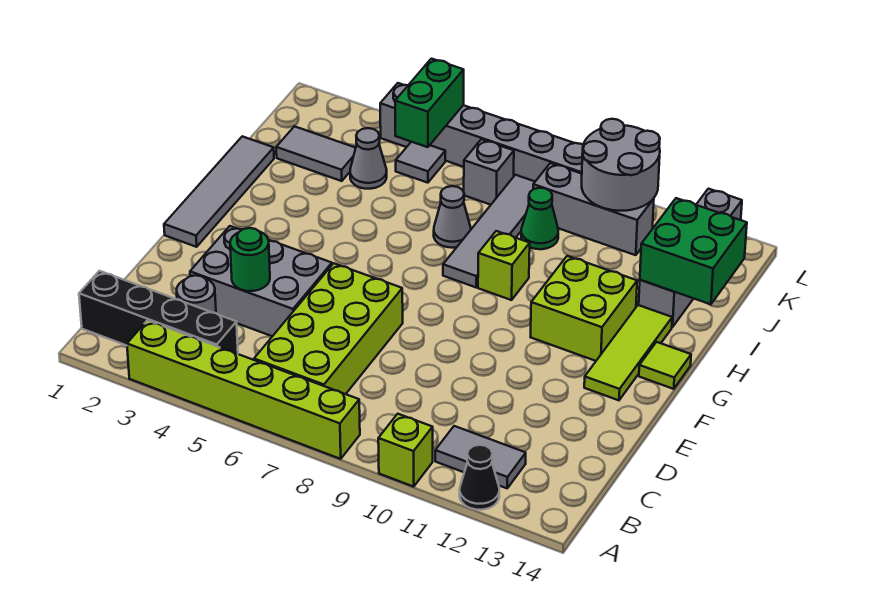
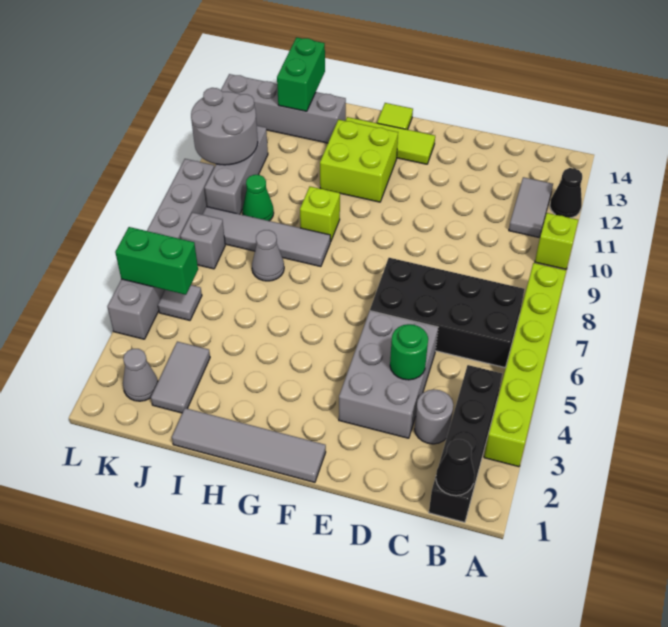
none -> black 1x1 cone [436,439,475,496]
lime 2x4 brick [254,263,403,394] -> black 2x4 brick [370,258,524,368]
green 2x2 brick [640,198,747,304] -> green 1x2 brick [277,37,325,111]
grey 1x1 cone [350,128,387,189] -> grey 1x1 cone moved to [123,349,158,401]

